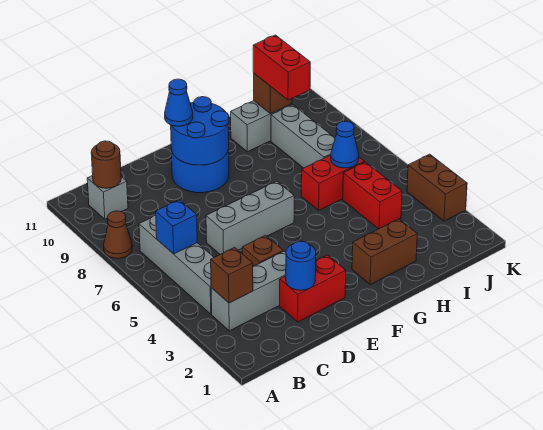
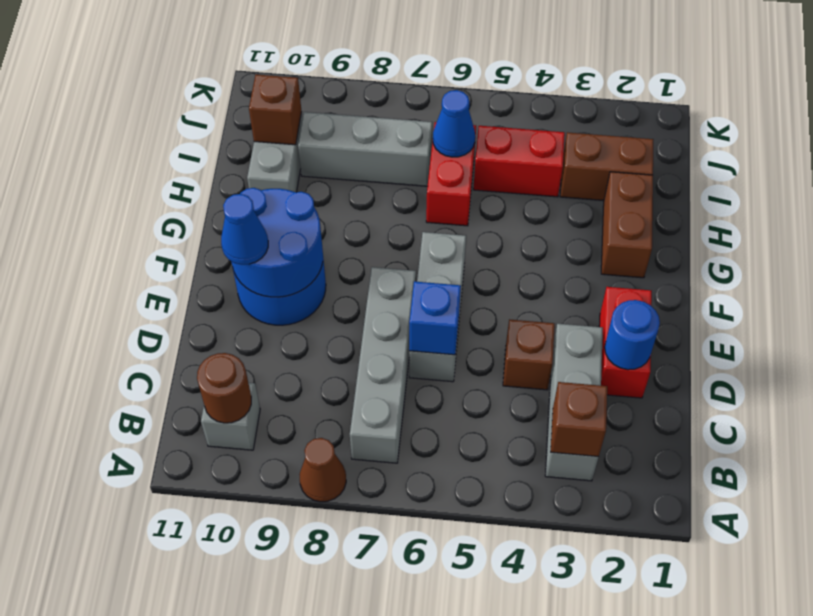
grey 1x4 brick [139,215,214,314] -> grey 1x4 brick turned to [350,267,416,463]
blue 1x1 brick [156,200,197,254] -> blue 1x1 brick moved to [409,281,461,355]
red 1x2 brick [253,35,310,100] -> none
brown 1x2 brick [407,154,467,221] -> brown 1x2 brick moved to [560,132,653,201]

